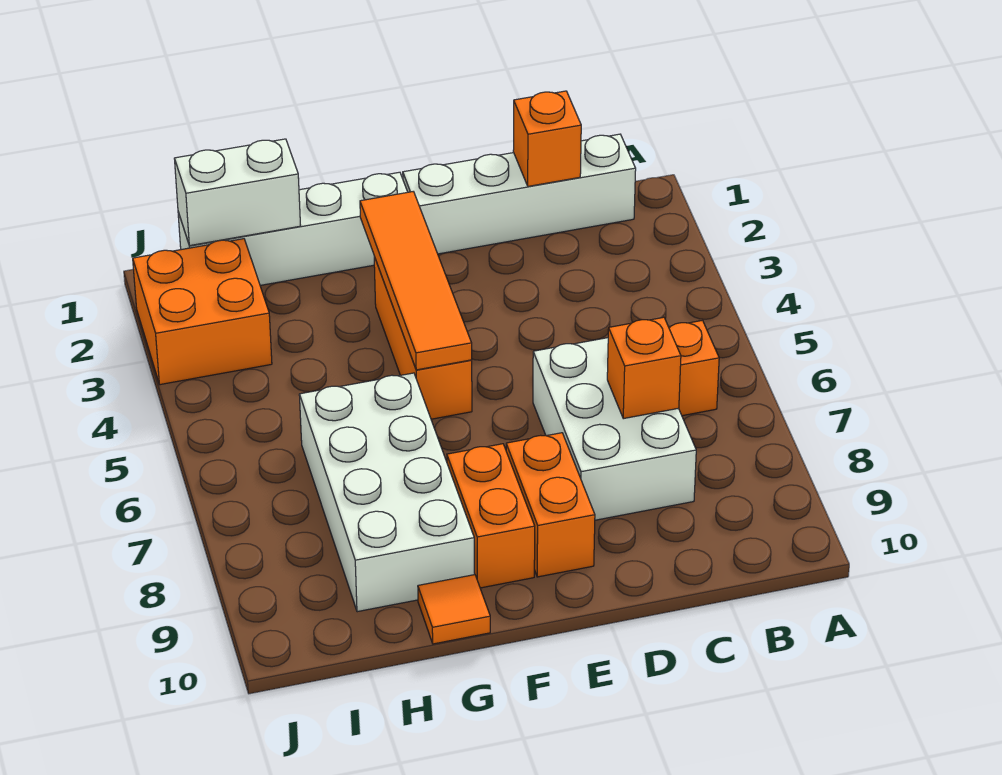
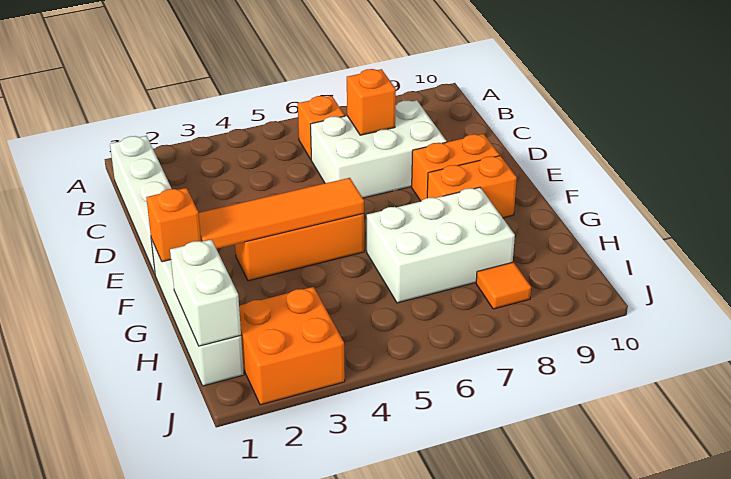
orange 1x1 brick [513,91,581,186] -> orange 1x1 brick moved to [146,188,201,262]
white 2x4 brick [299,373,475,612] -> white 2x3 brick [367,187,515,303]
orange 1x1 tile [418,575,490,644] -> orange 1x1 tile moved to [476,262,531,309]

